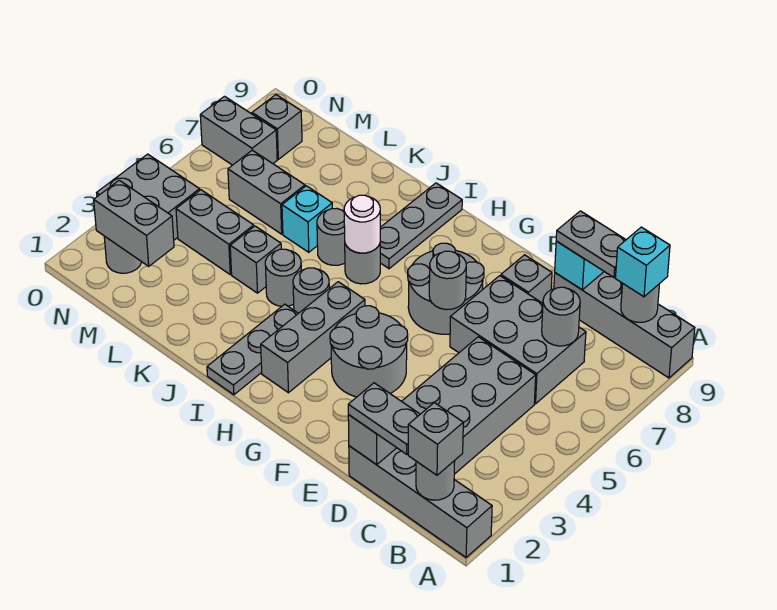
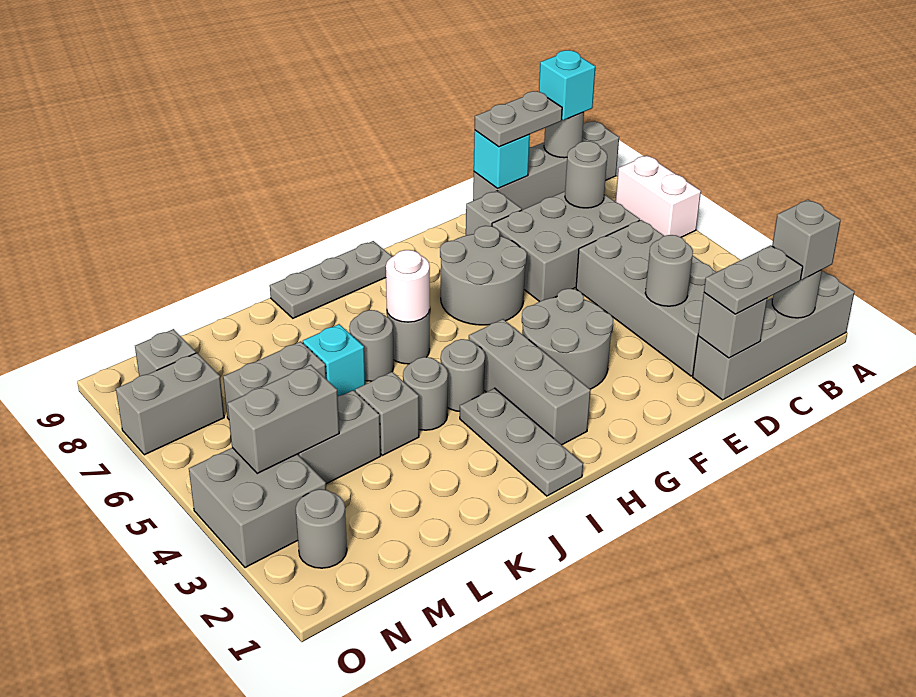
none -> white 1x2 brick [616,155,701,237]
grey 1x1 round brick [429,251,466,310] -> grey 1x1 round brick moved to [645,235,693,306]
grey 1x3 plate [380,183,462,269] -> grey 1x3 plate turned to [270,241,392,318]
grey 1x2 brick [94,180,174,266] -> grey 1x2 brick moved to [228,365,339,473]

